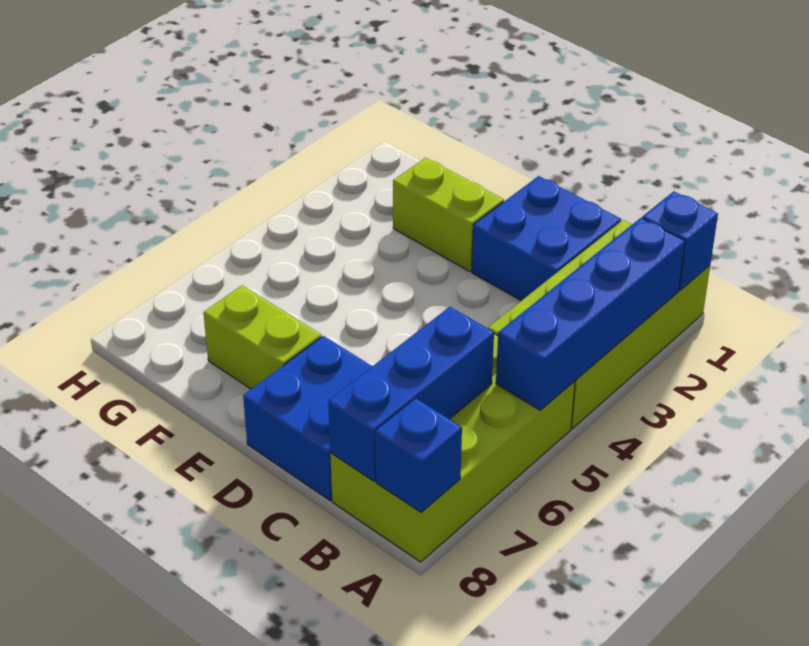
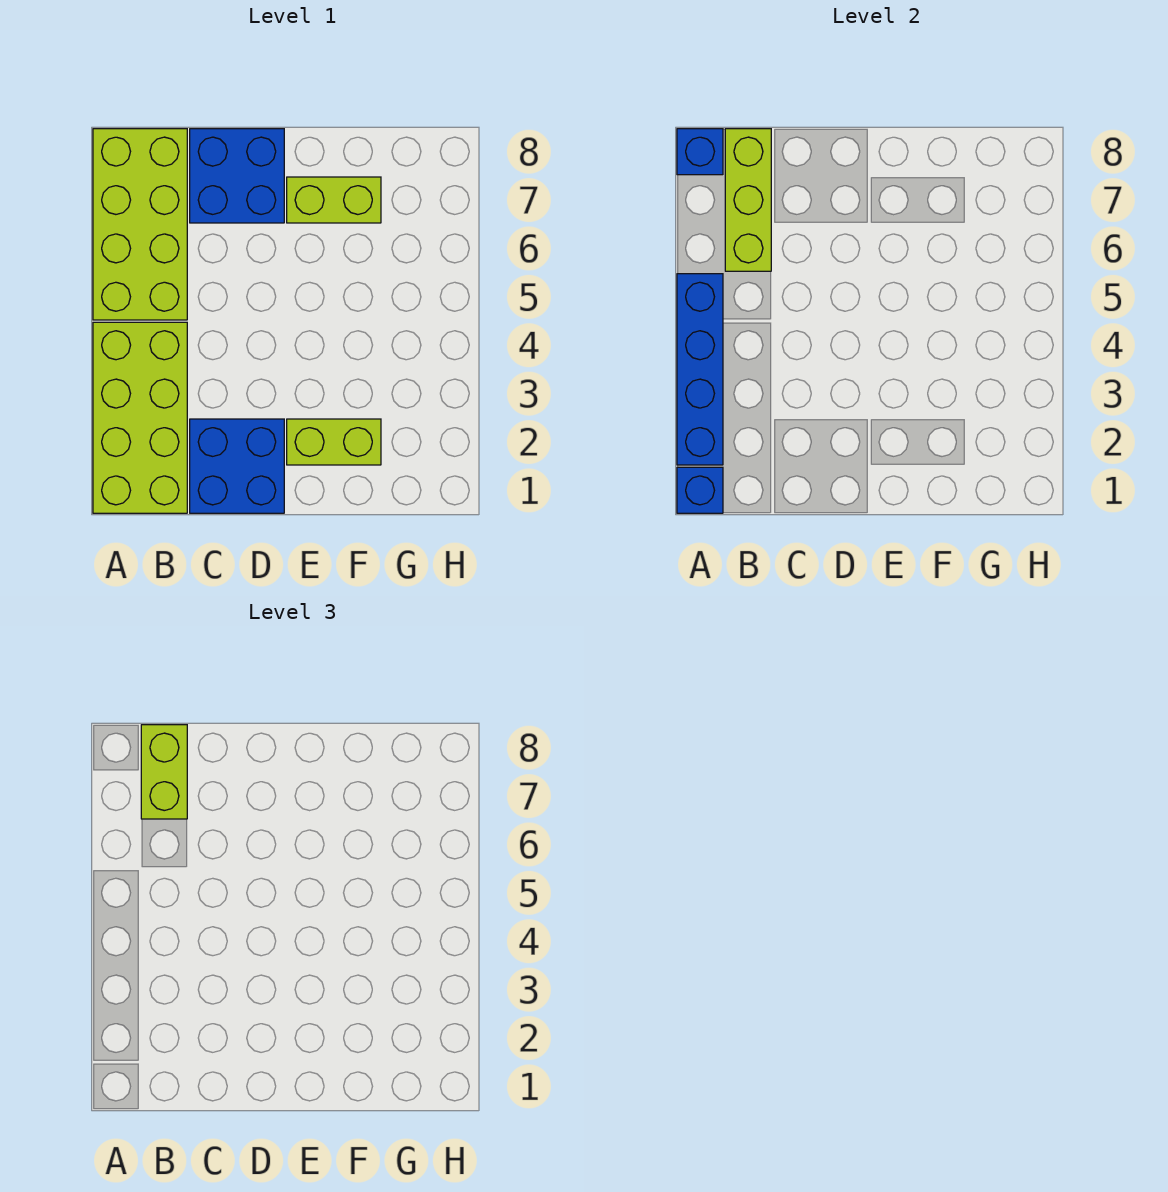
blue 1x3 brick [328,307,494,481] -> lime 1x3 brick [725,129,771,271]
none -> lime 1x2 brick [141,725,187,819]

